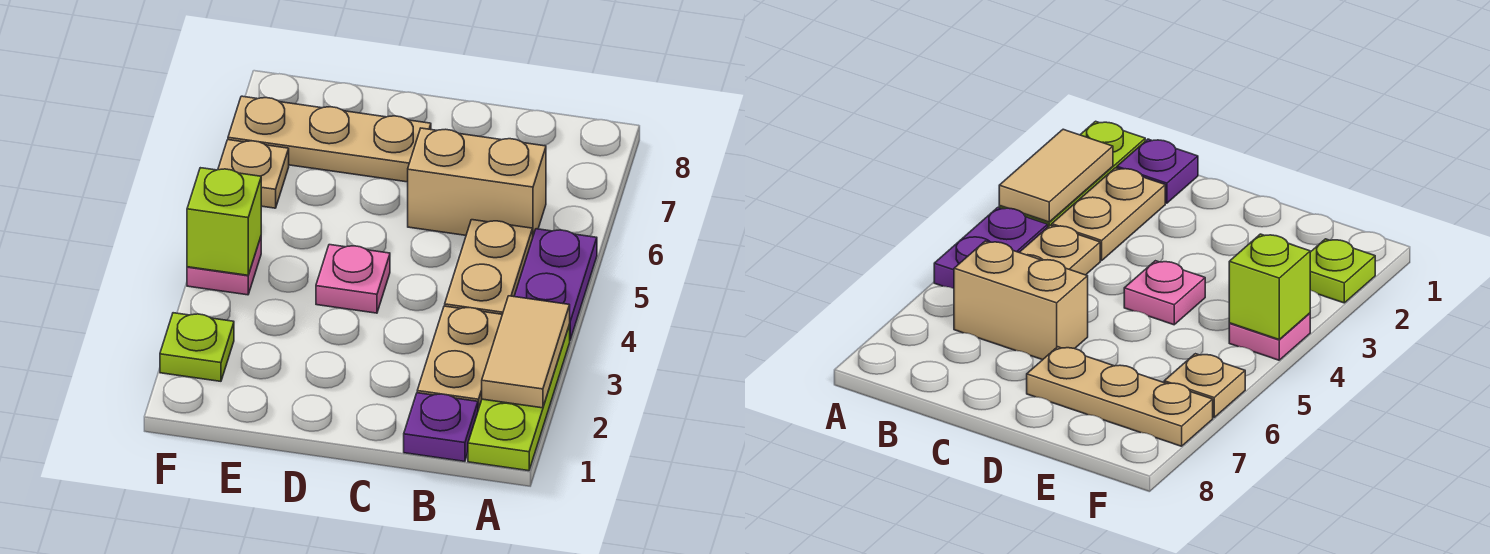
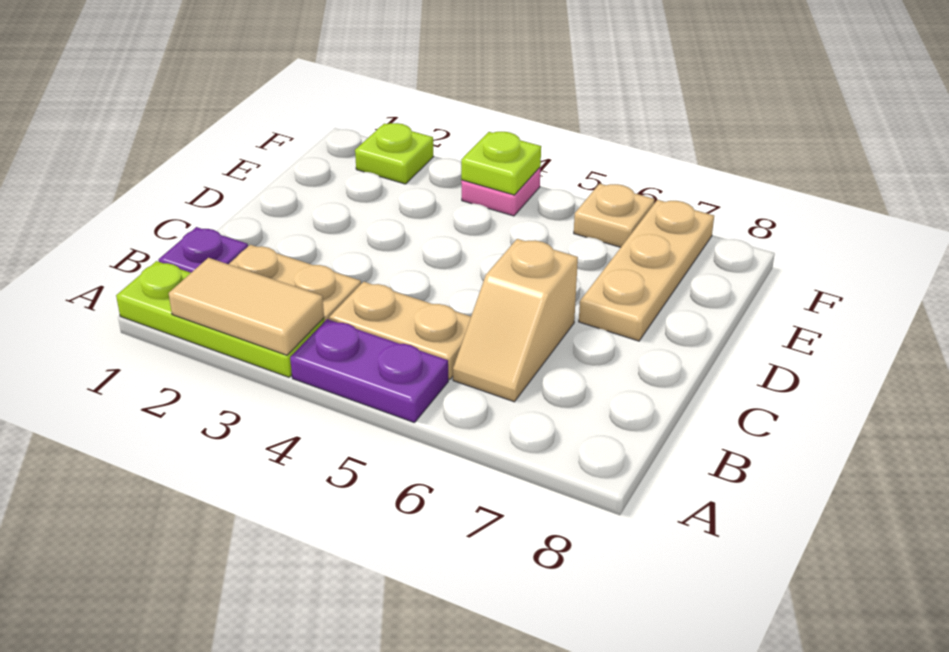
tan 1x2 brick [408,128,546,235] -> tan 1x2 slope [453,239,578,402]
pink 1x1 plate [316,245,390,313] -> none
lime 1x1 brick [187,168,261,275] -> lime 1x1 plate [461,132,541,195]

